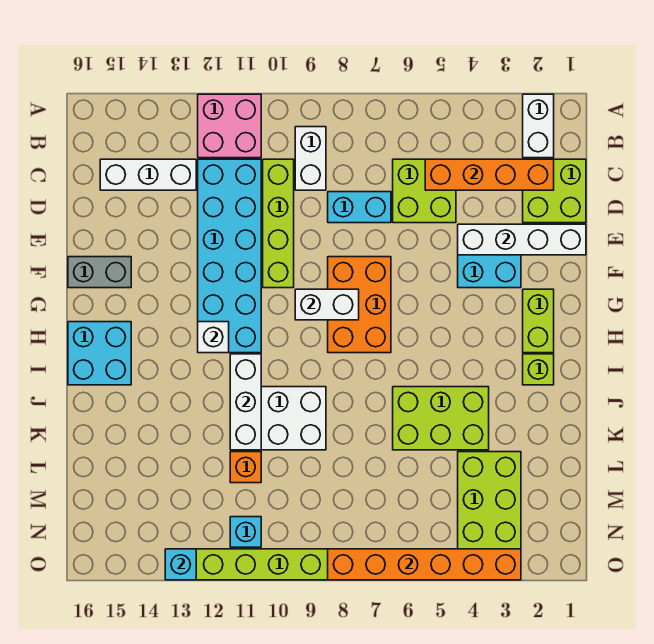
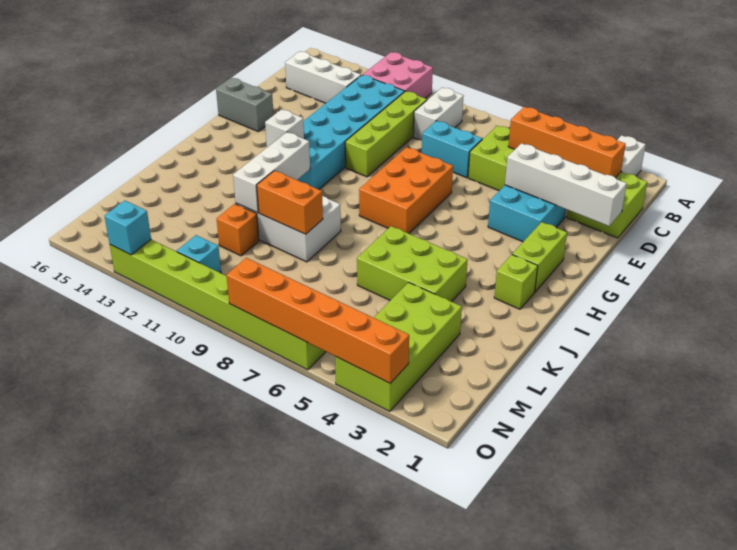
white 1x2 brick [295,289,359,320] -> none
cyan 2x2 brick [68,322,131,385] -> none
none -> orange 1x2 brick [257,171,323,234]

